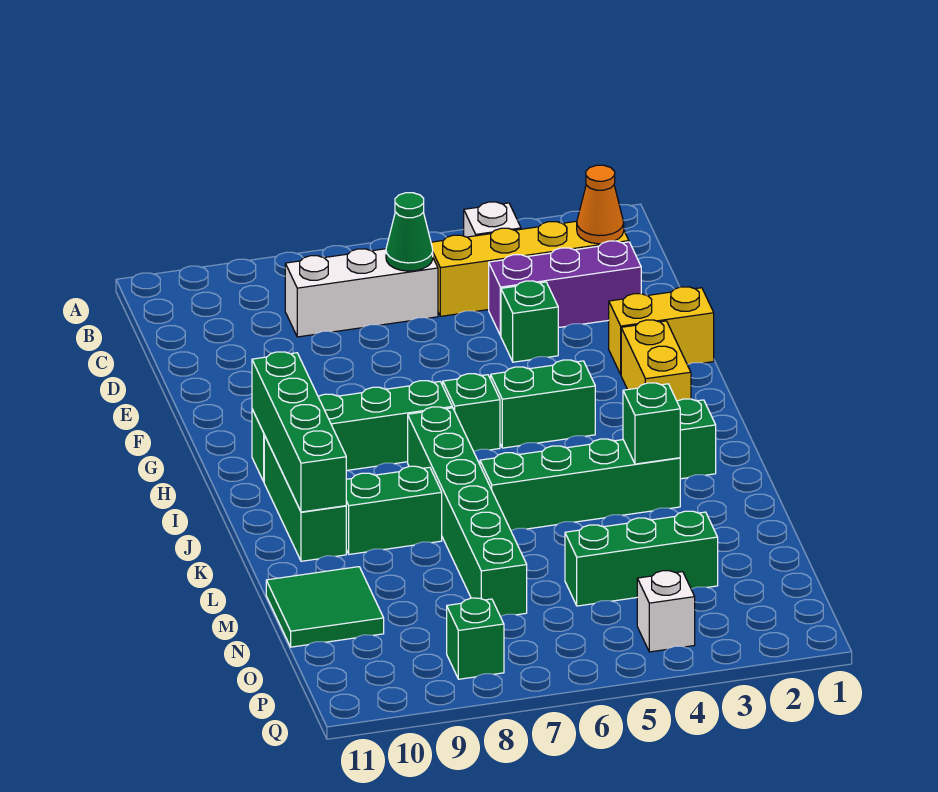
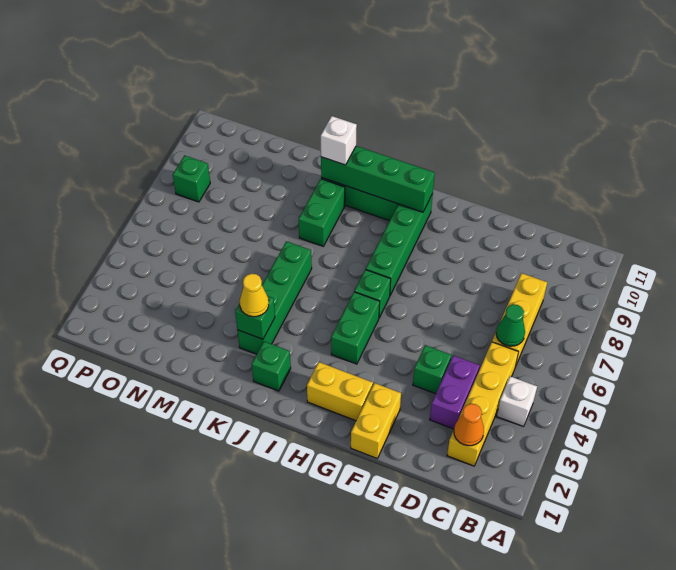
white 1x3 brick [285,249,438,337] -> yellow 1x3 brick [492,273,547,365]
purple 1x3 brick [489,241,641,336] -> purple 1x2 brick [430,355,480,429]
green 1x6 brick [408,407,527,616] -> none
none -> yellow 1x1 cone [240,274,269,317]
green 2x2 tile [266,567,384,647] -> none
green 1x3 brick [565,511,718,606] -> none
white 1x1 brick [637,571,695,652] -> white 1x1 brick moved to [321,116,357,165]

